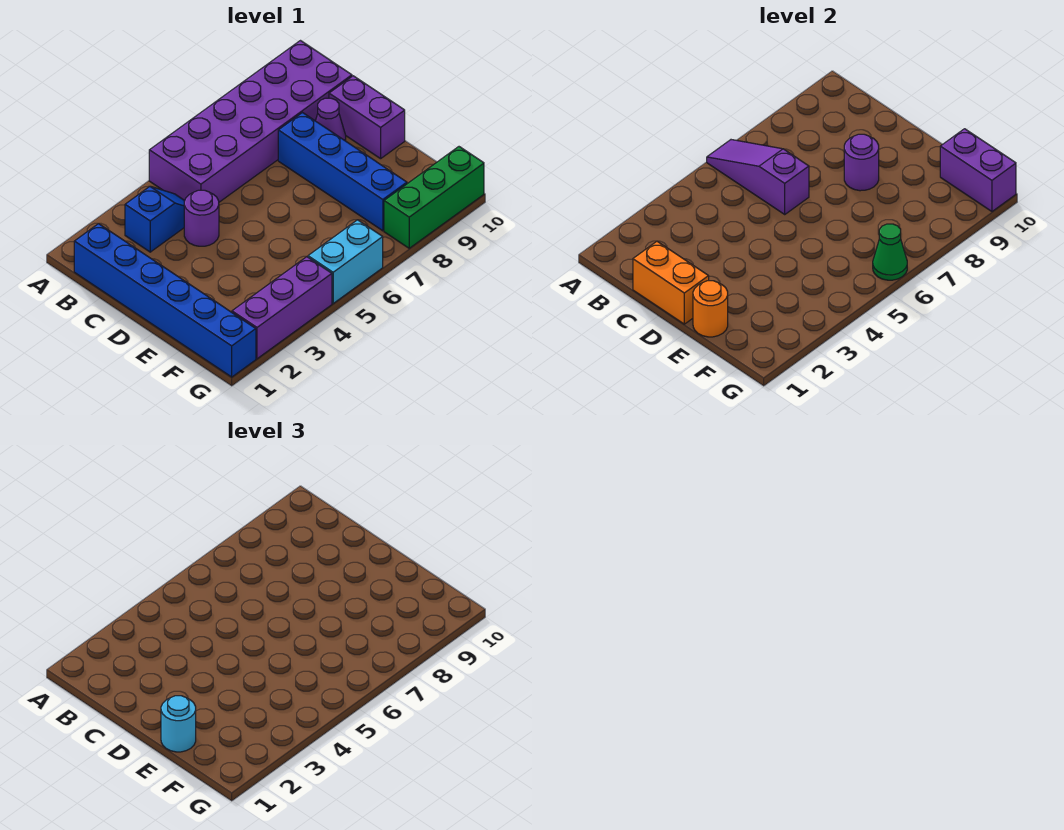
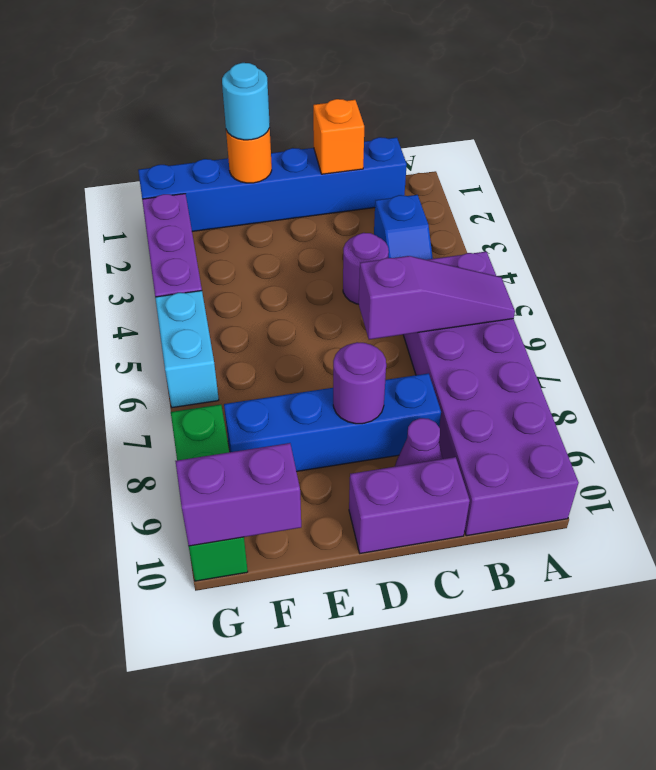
orange 1x2 brick [633,242,709,324] -> orange 1x1 brick [313,99,364,174]
green 1x1 cone [873,224,907,280] -> none

